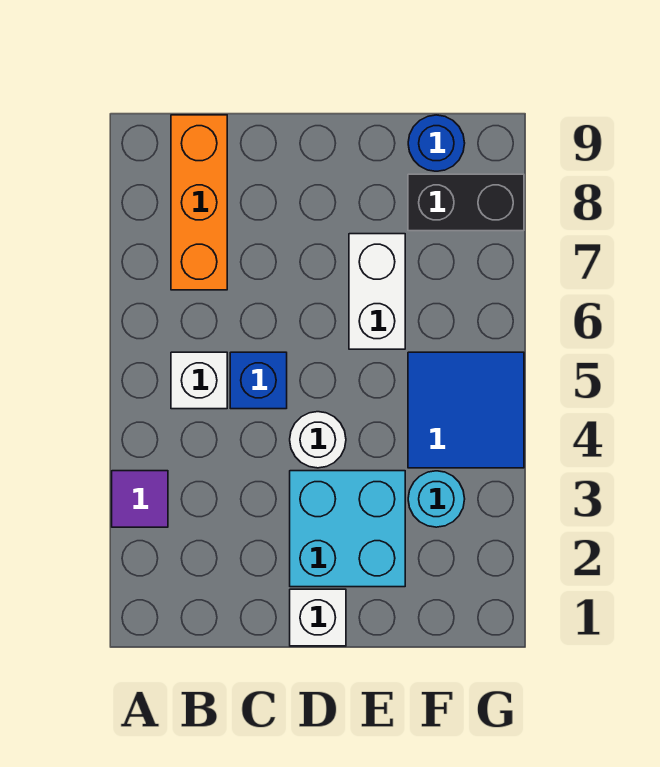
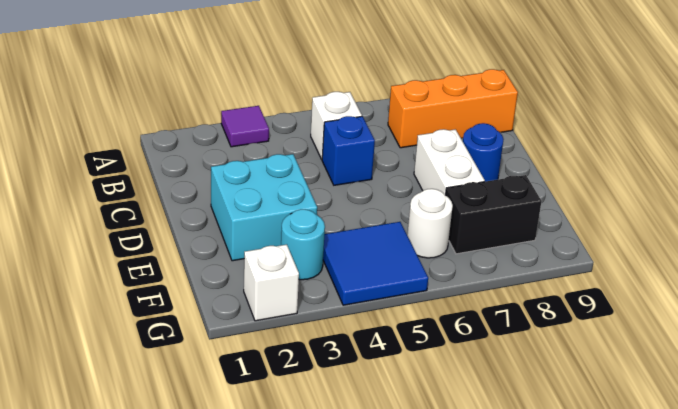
white 1x1 brick [290,589,346,646] -> white 1x1 brick moved to [244,245,299,321]
white 1x1 round brick [290,412,346,468] -> white 1x1 round brick moved to [407,189,453,258]
white 1x2 brick [349,234,405,349] -> white 1x2 brick turned to [414,129,485,195]
black 1x2 brick [408,174,524,231] -> black 1x2 brick turned to [446,175,542,254]
blue 1x1 round brick [408,115,465,171] -> blue 1x1 round brick moved to [463,123,504,182]

